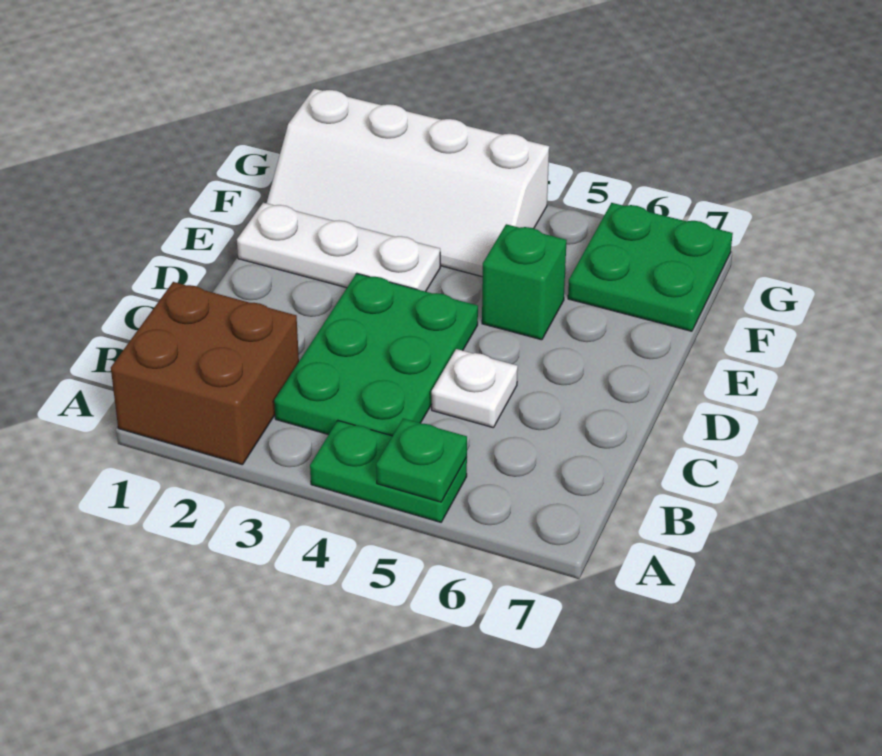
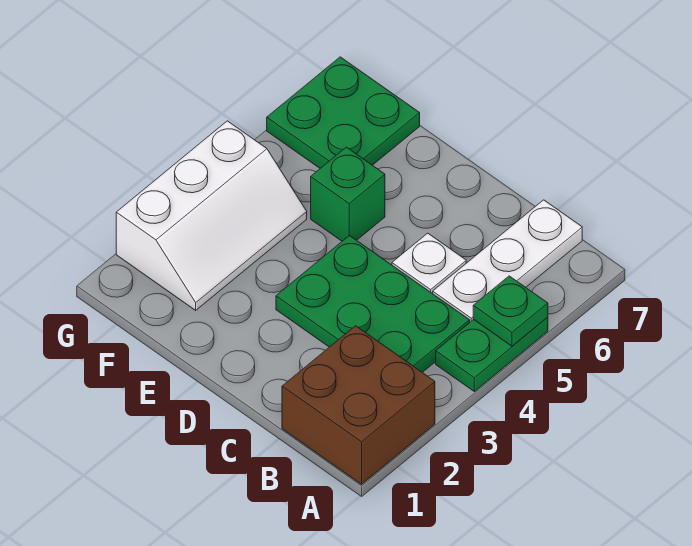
white 1x3 plate [237,203,440,292] -> white 1x3 plate moved to [433,200,582,322]
white 2x4 slope [267,89,549,277] -> white 2x3 slope [116,121,307,310]

